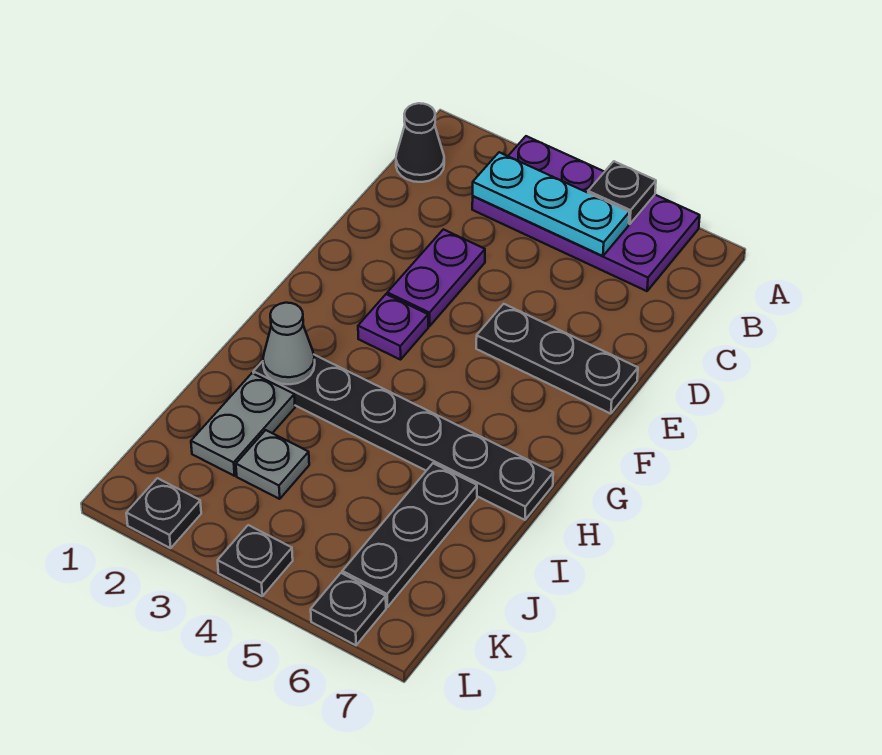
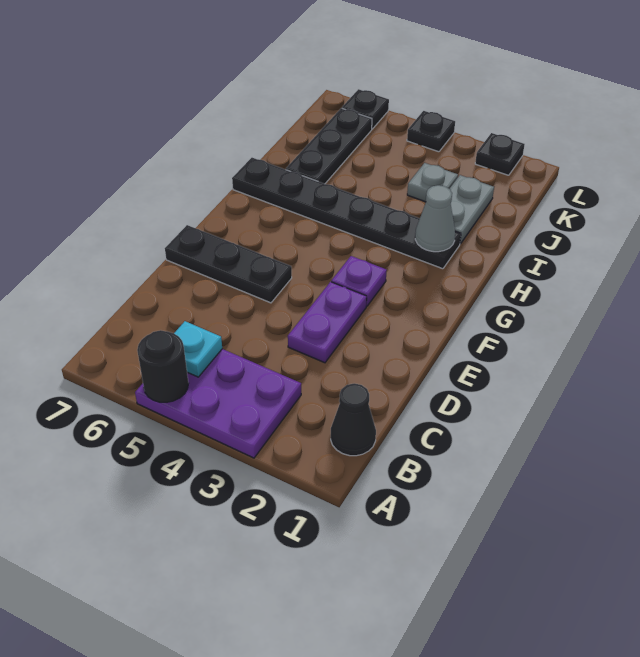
purple 2x4 plate [472,136,700,291] -> purple 2x3 plate [135,349,301,458]
black 1x1 plate [588,161,656,224] -> black 1x1 round brick [137,330,189,402]
cyan 1x3 plate [473,152,629,256] -> cyan 1x1 plate [174,321,222,377]

